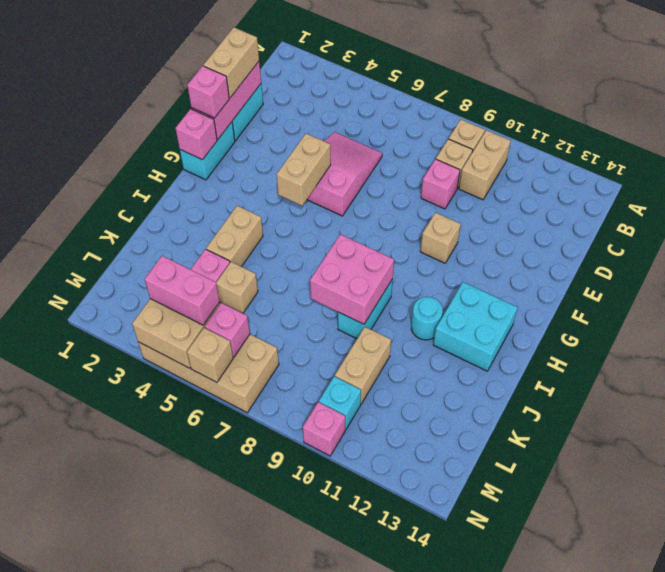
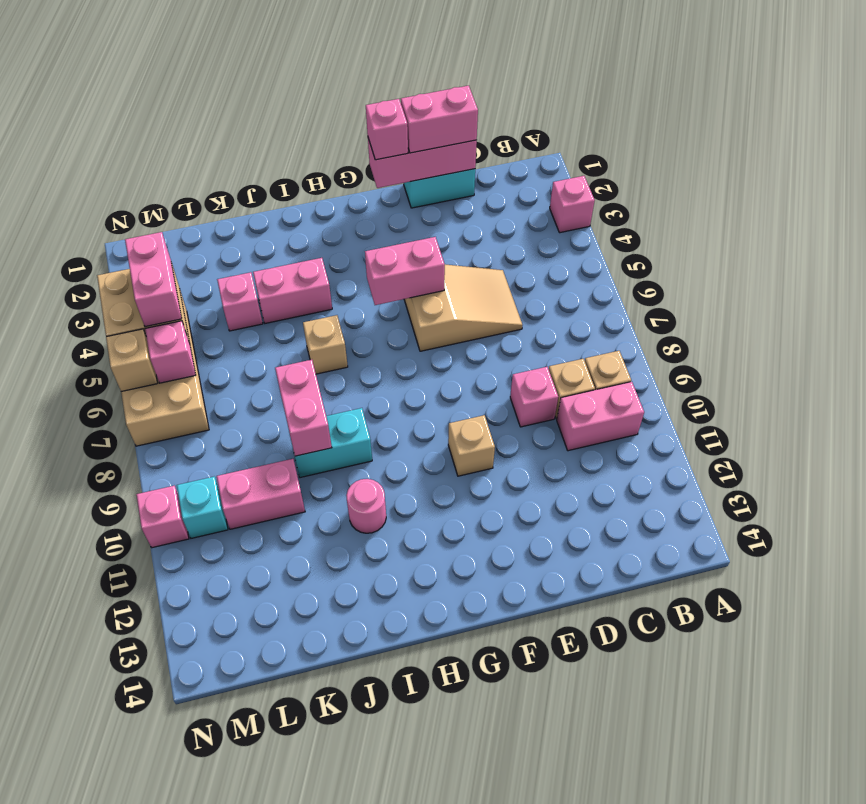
tan 1x2 brick [459,130,511,200] -> pink 1x2 brick [557,382,644,451]
tan 1x2 brick [203,27,259,98] -> pink 1x2 brick [401,86,478,153]
pink 2x3 slope [307,132,382,216] -> tan 2x3 slope [404,264,522,351]
cyan 1x2 brick [180,122,235,180] -> none
tan 1x2 brick [276,134,331,206] -> pink 1x2 brick [365,237,445,305]
pink 1x1 brick [175,109,217,160] -> pink 1x1 brick moved to [550,176,595,233]
cyan 2x2 brick [433,282,518,371] -> none
tan 1x2 brick [206,206,263,267] -> pink 1x2 brick [253,258,332,323]
pink 2x2 brick [310,234,394,324] -> pink 1x2 brick [275,360,332,456]
cyan 1x1 round brick [411,297,443,340] -> pink 1x1 round brick [346,479,386,533]
tan 1x1 brick [216,262,258,313] -> tan 1x1 brick moved to [303,315,348,374]
tan 1x2 brick [335,327,391,404] -> pink 1x2 brick [217,459,305,529]

